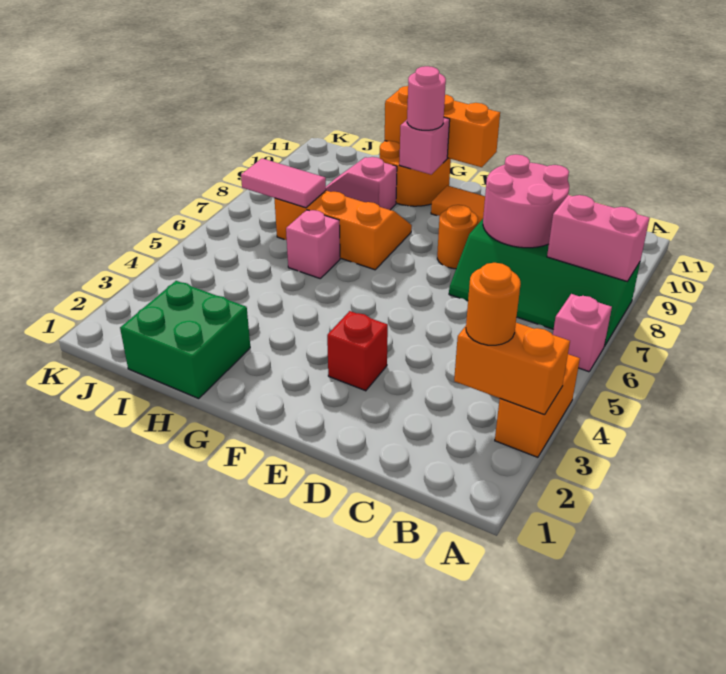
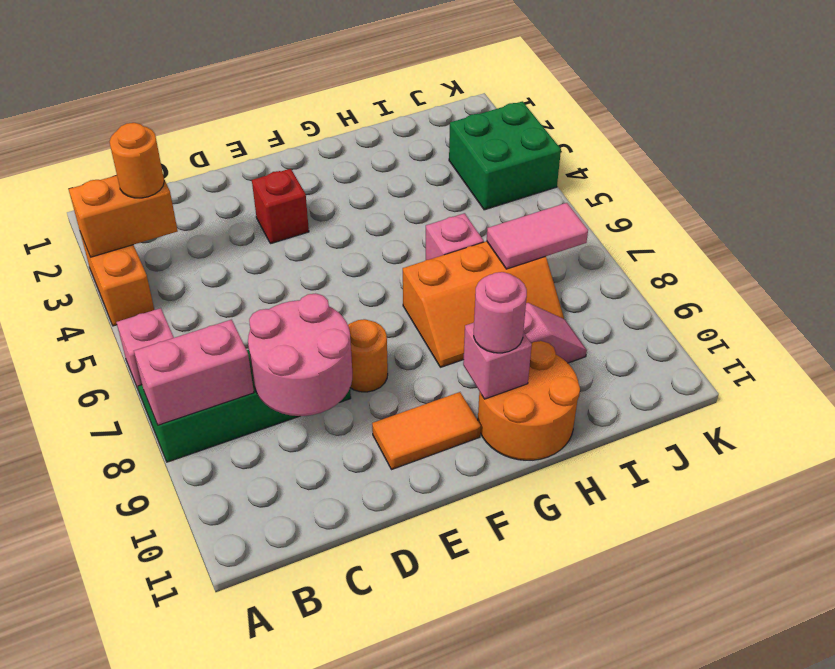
orange 1x3 brick [385,86,500,167] -> none
green 2x2 brick [120,281,250,398] -> green 2x2 brick moved to [449,101,561,210]

